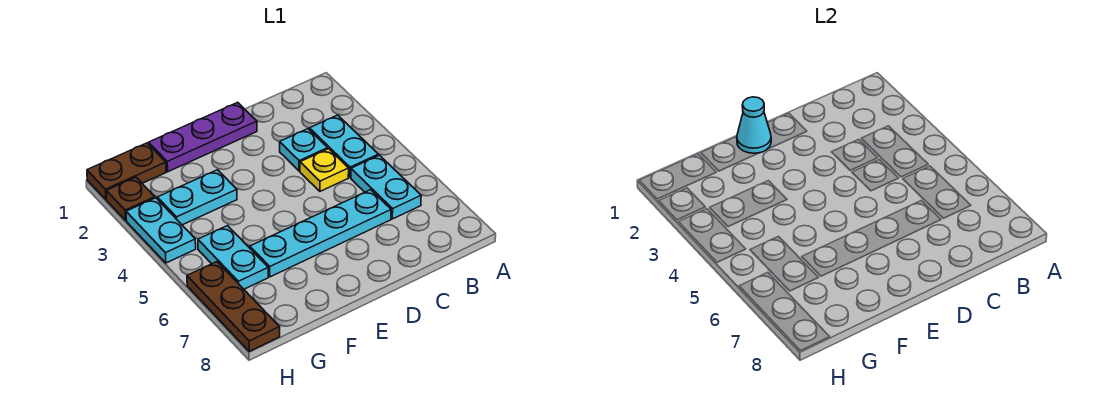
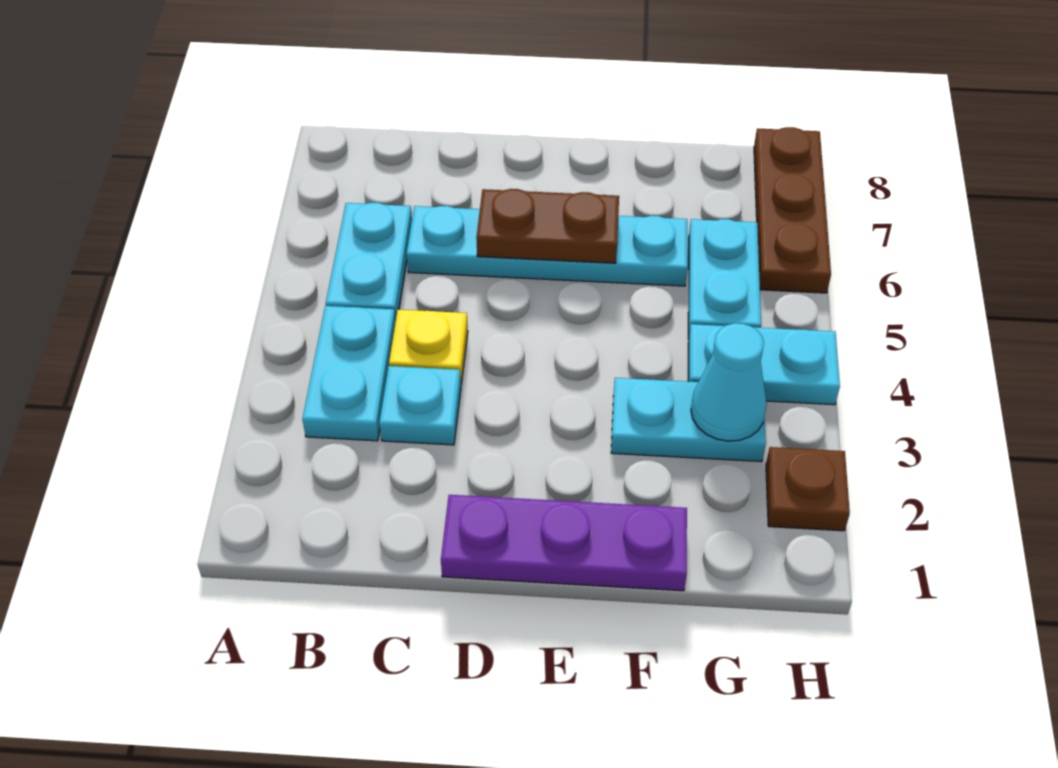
cyan 1x1 cone [737,97,771,153] -> cyan 1x1 cone moved to [691,323,767,441]
brown 1x2 plate [87,143,166,200] -> brown 1x2 plate moved to [476,189,619,263]
cyan 1x2 plate [126,198,196,263] -> cyan 1x2 plate turned to [688,324,840,405]

